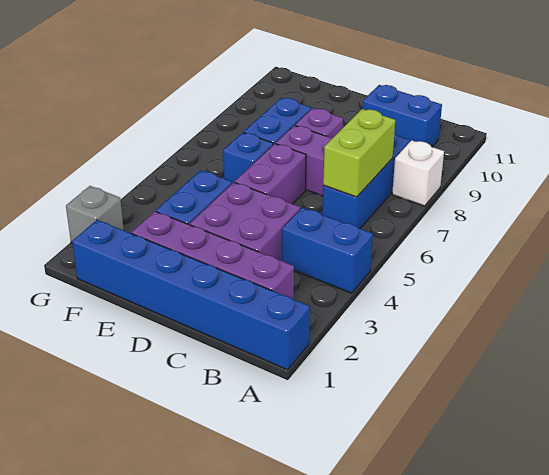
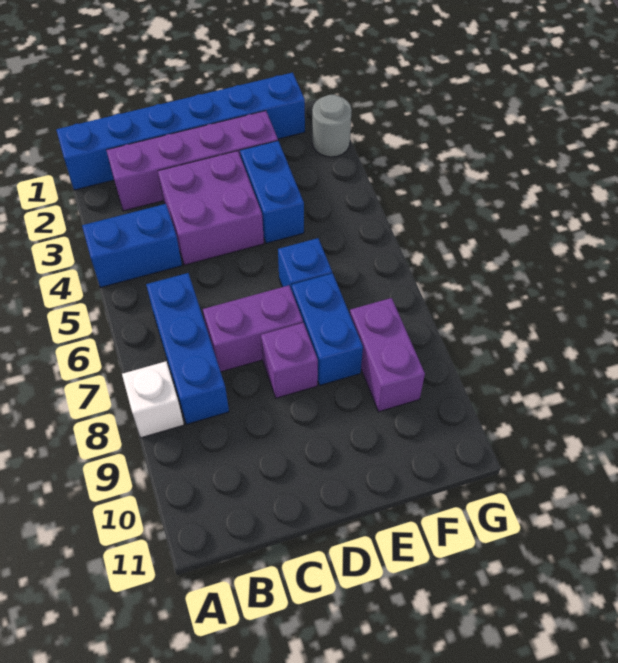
lime 1x2 brick [323,109,395,197] -> none
blue 1x2 brick [363,85,442,147] -> none
purple 1x2 brick [235,144,306,204] -> purple 1x2 brick moved to [350,298,425,412]
grey 1x1 brick [66,186,124,243] -> grey 1x1 round brick [312,95,352,157]

